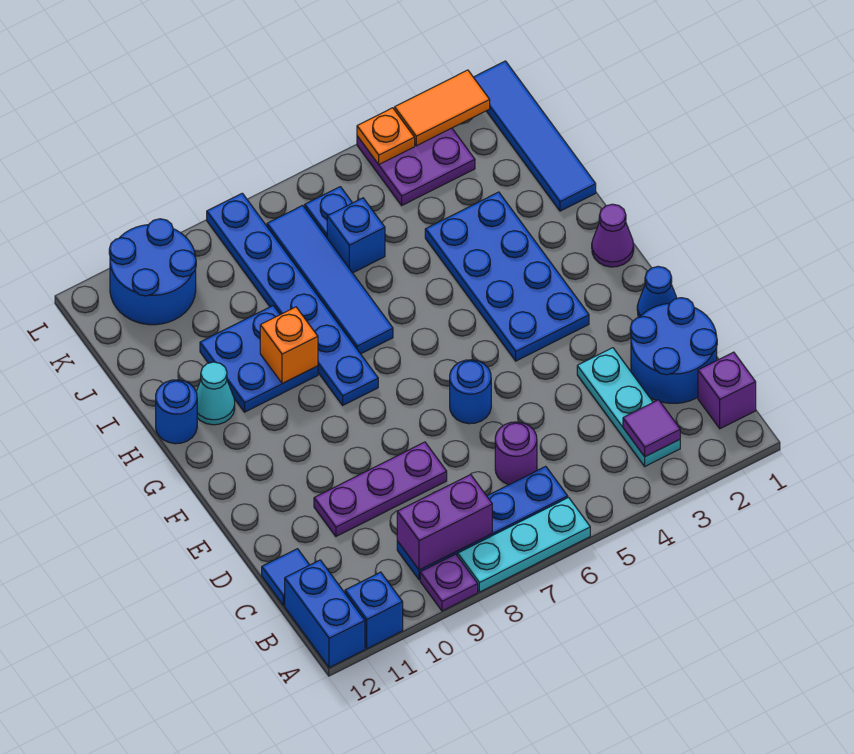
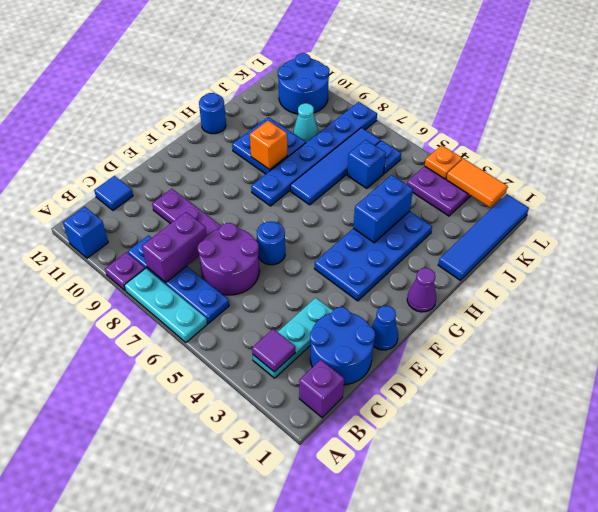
blue 1x2 brick [285,560,365,668] -> blue 1x2 brick moved to [353,175,413,243]
purple 1x2 brick [397,474,492,570] -> purple 1x2 brick turned to [142,212,207,282]
purple 1x1 round brick [495,422,537,485] -> purple 2x2 round brick [198,223,259,295]
cyan 1x1 cone [196,362,235,425] -> cyan 1x1 cone moved to [293,103,318,142]

